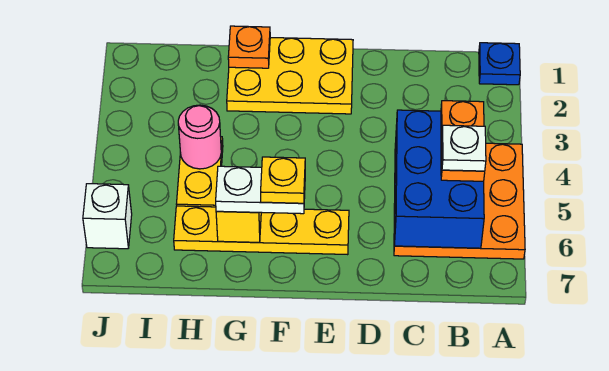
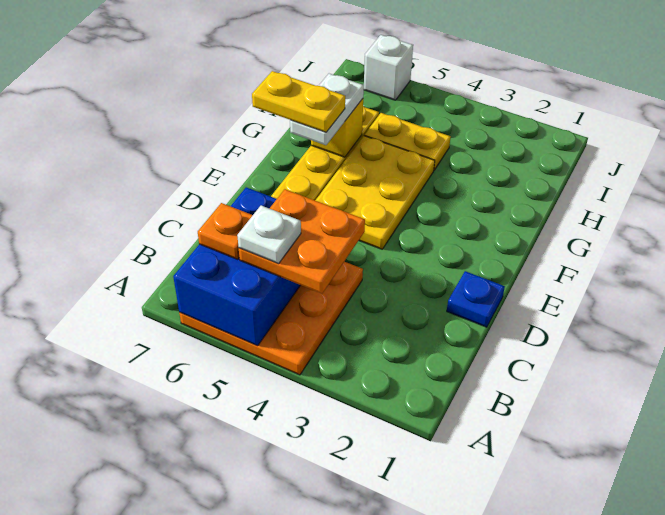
blue 1x1 plate [479,43,520,85] -> blue 1x1 plate moved to [447,271,505,327]
blue 2x3 brick [394,110,484,248] -> blue 2x3 brick turned to [173,187,300,346]
orange 1x2 plate [441,101,485,181] -> orange 2x2 plate [239,189,365,294]
yellow 2x3 plate [227,38,353,114] -> yellow 2x3 plate moved to [315,136,435,249]
yellow 1x1 plate [261,157,305,203] -> yellow 1x2 plate [252,71,345,132]
orange 1x1 plate [228,26,270,68] -> orange 1x1 plate moved to [198,203,253,259]
pink 1x1 round brick [178,105,221,169] -> none

